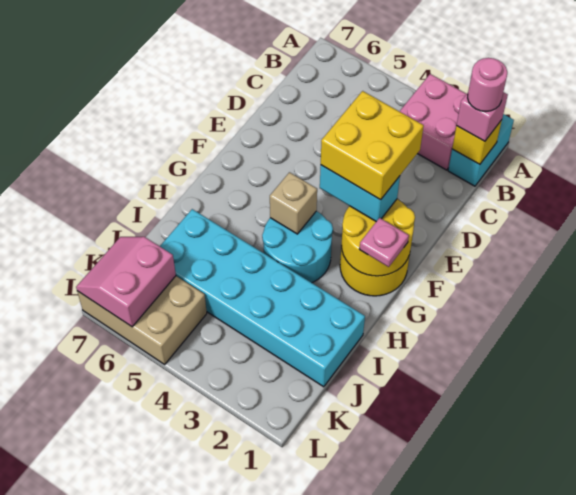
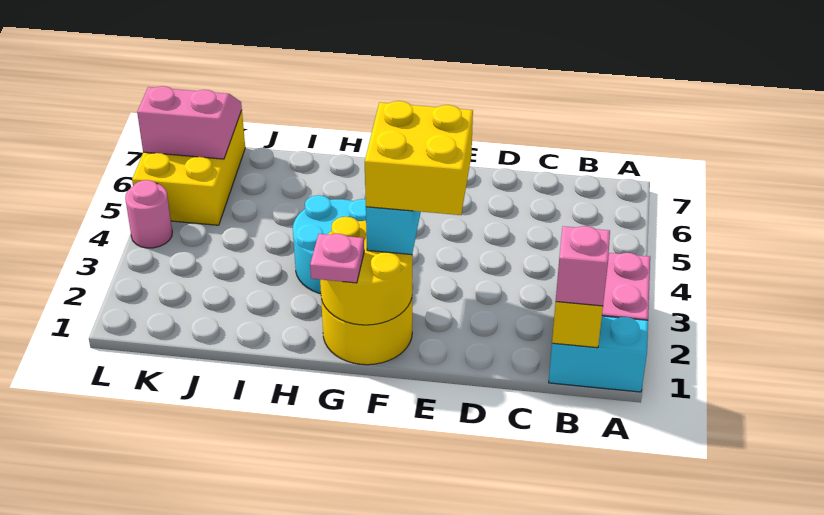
pink 1x1 round brick [468,58,507,112] -> pink 1x1 round brick moved to [125,180,172,248]
tan 1x1 brick [270,172,317,234] -> none
cyan 2x6 brick [160,209,365,387] -> none
tan 2x3 brick [77,276,207,364] -> yellow 2x3 brick [132,110,245,225]

